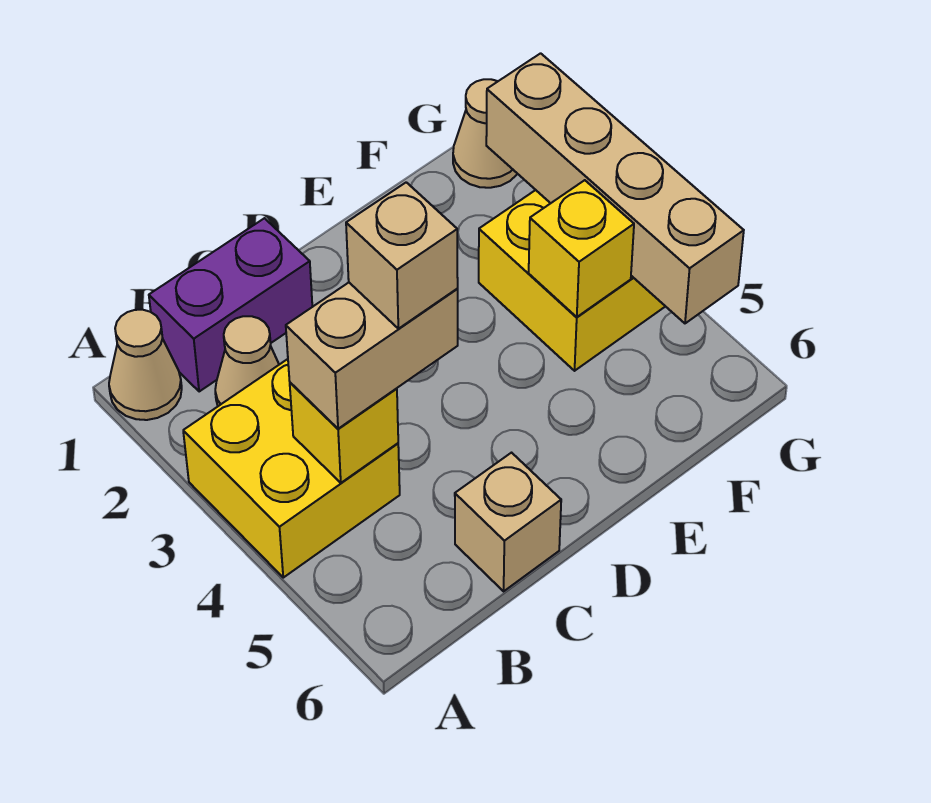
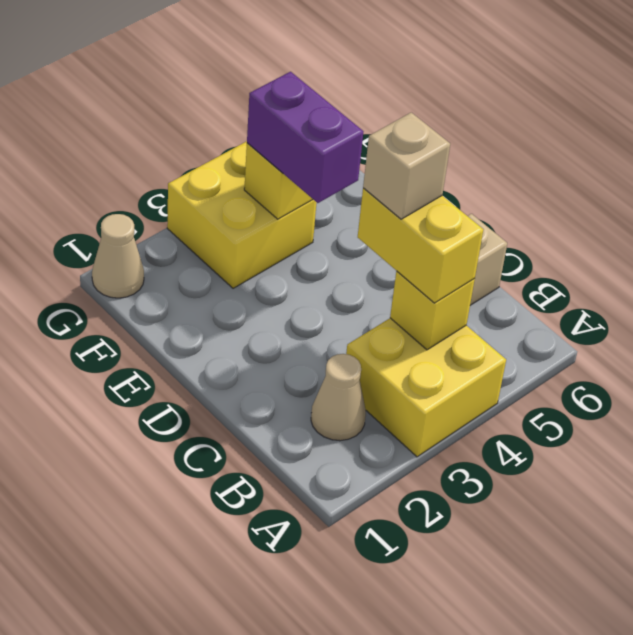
tan 1x1 cone [109,310,182,420] -> none
purple 1x2 brick [149,218,312,392] -> purple 1x2 brick moved to [247,72,363,203]
tan 1x2 brick [286,283,458,429] -> yellow 1x2 brick [358,188,483,303]
tan 1x4 brick [486,53,744,323] -> none

